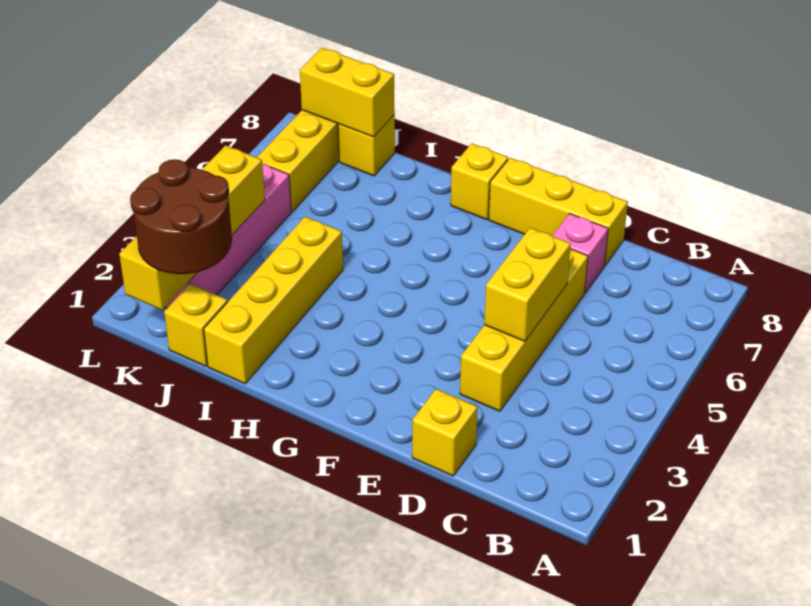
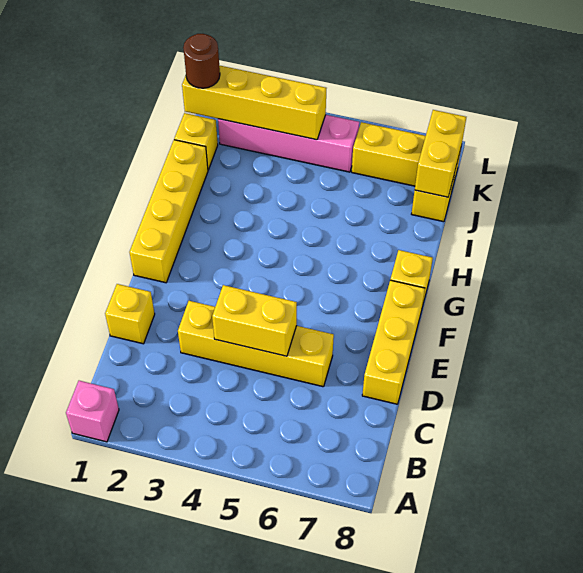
pink 1x1 brick [553,214,608,293] -> pink 1x1 brick moved to [66,381,119,442]
yellow 1x4 brick [204,217,343,384] -> yellow 1x4 brick turned to [129,140,208,283]
brown 2x2 round brick [130,159,232,274] -> brown 1x1 round brick [183,34,220,88]

